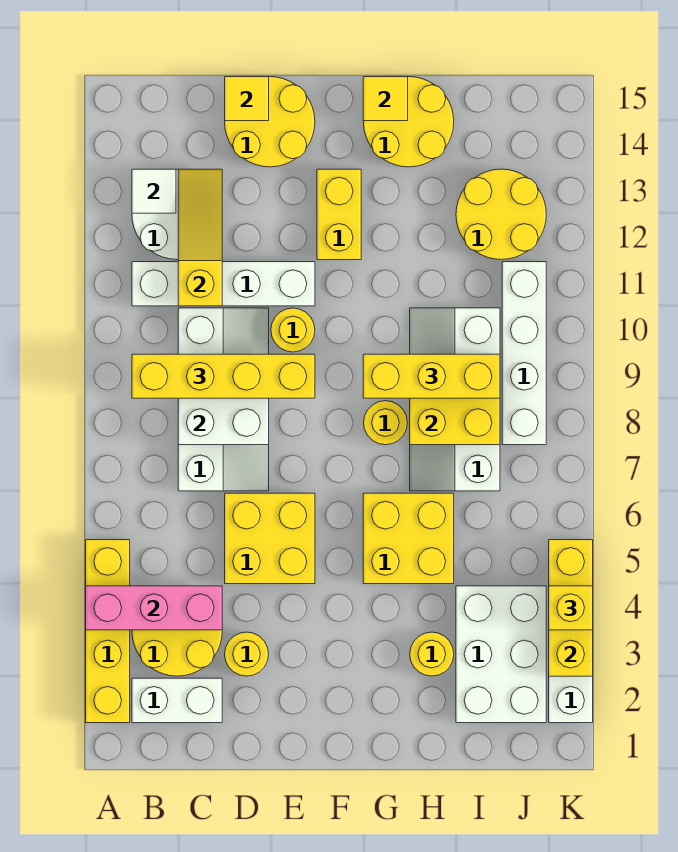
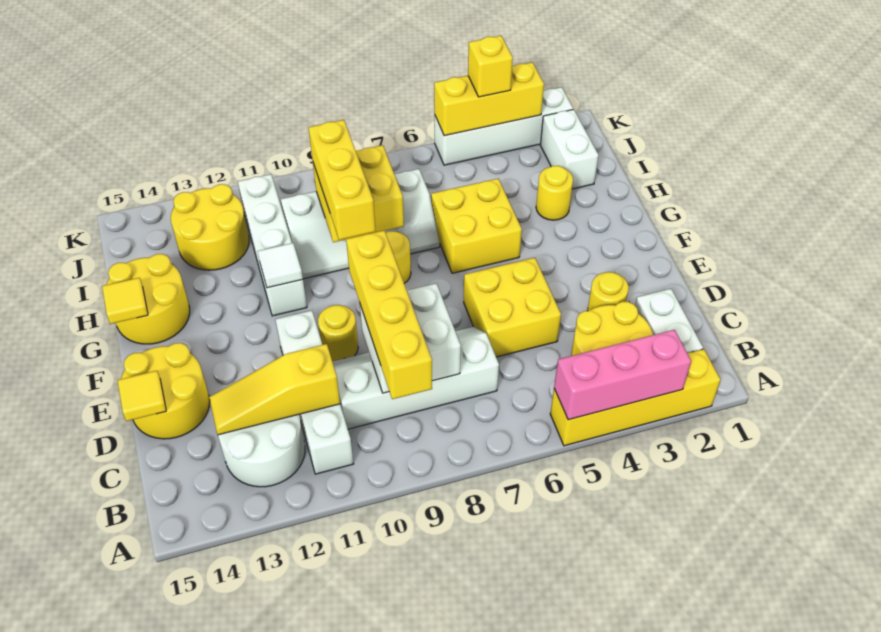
pink 1x3 brick [86,586,222,630] -> pink 1x3 brick turned to [554,330,691,420]
white 1x1 tile [132,169,176,213] -> white 1x1 tile moved to [258,243,303,288]
yellow 1x2 brick [317,169,361,260] -> none
white 2x3 brick [456,586,546,723] -> white 1x2 brick [540,109,599,189]
white 1x4 brick [502,262,546,445] -> white 1x4 brick turned to [238,174,307,316]

